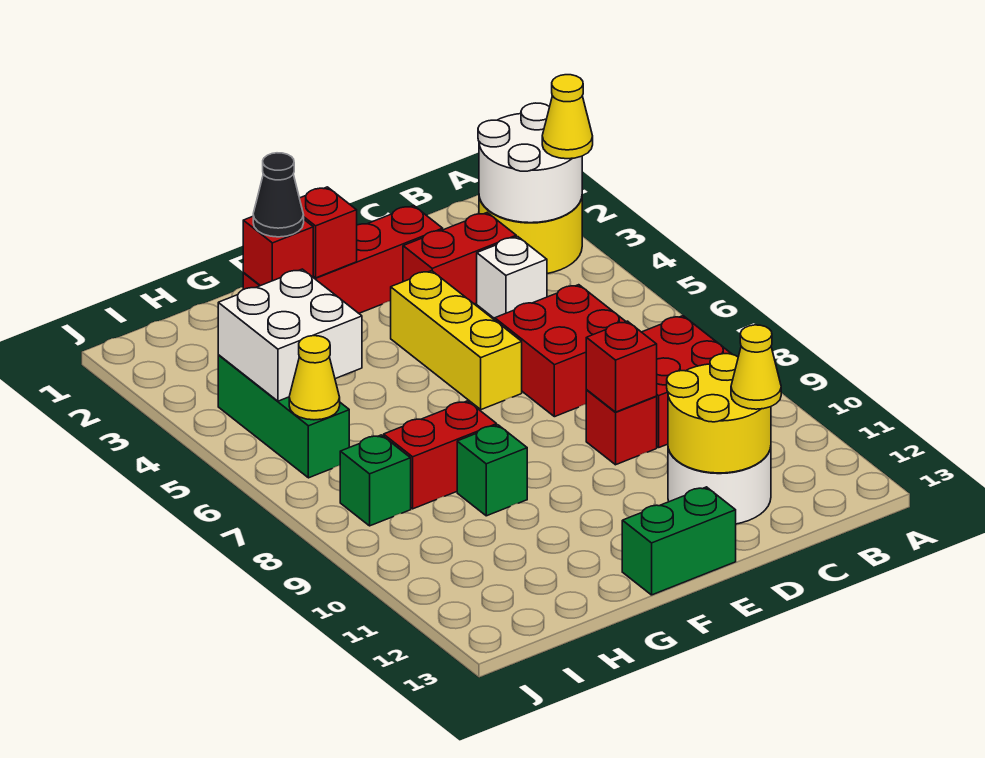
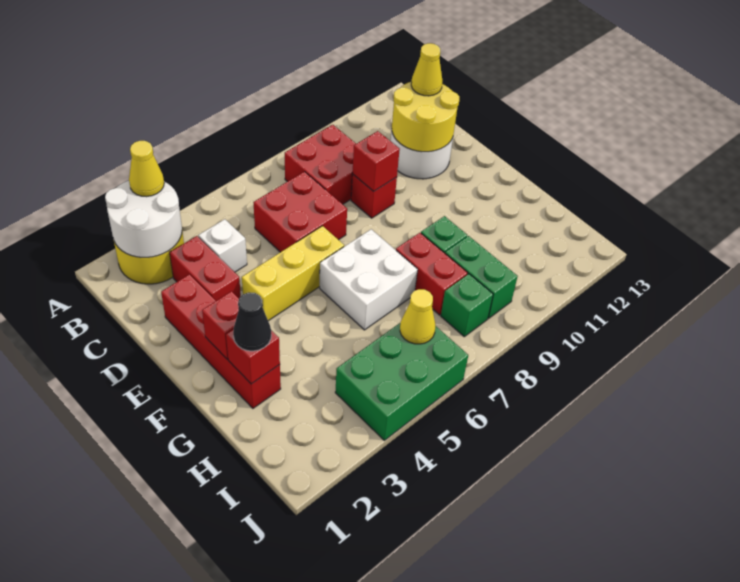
green 1x2 brick [622,487,736,595] -> green 1x2 brick moved to [445,236,518,318]
white 2x2 brick [218,269,362,401] -> white 2x2 brick moved to [320,229,418,330]
green 1x3 brick [218,355,349,478] -> green 2x3 brick [335,323,468,440]

